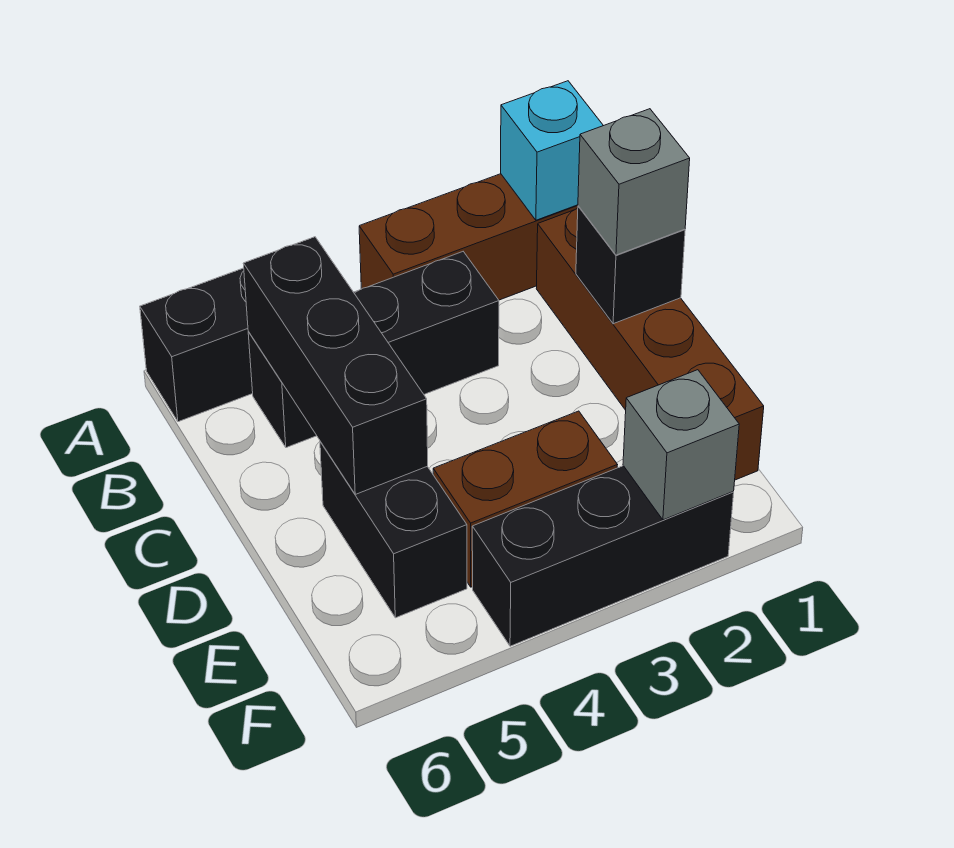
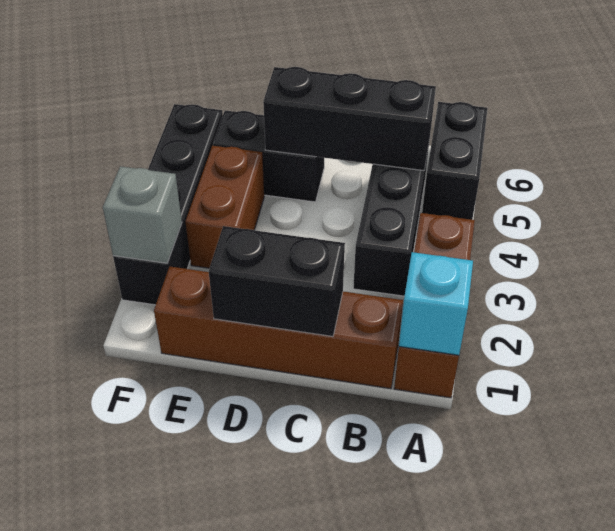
black 1x1 brick [576,206,685,324] -> black 1x2 brick [209,226,345,337]
grey 1x1 brick [578,109,690,255] -> none
black 1x3 brick [472,466,734,646] -> black 1x4 brick [113,104,223,305]

